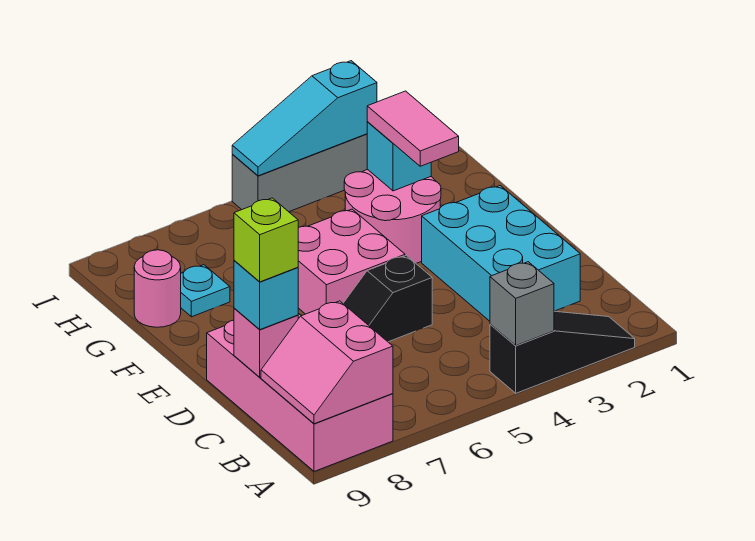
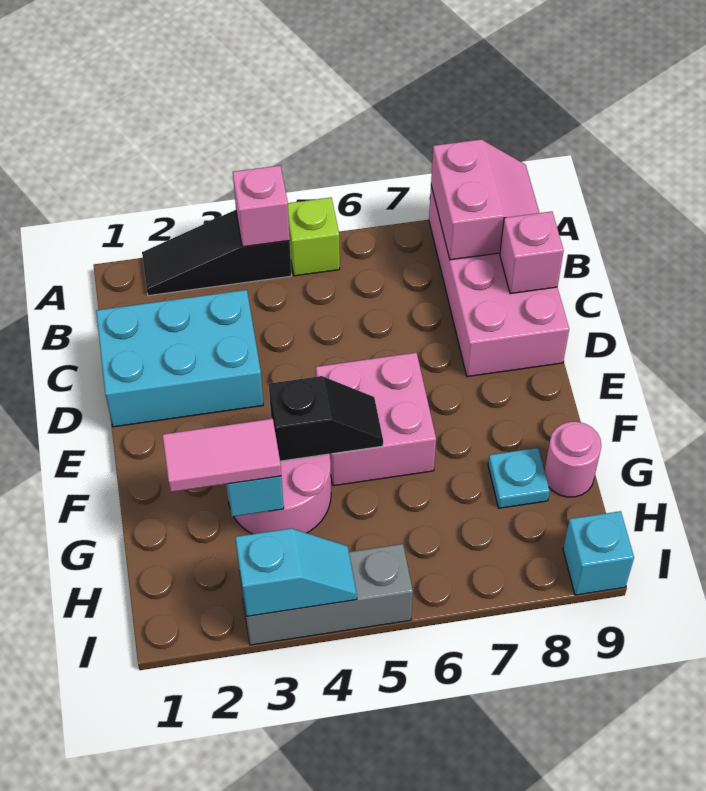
grey 1x1 brick [490,262,554,346] -> pink 1x1 brick [233,166,290,247]
cyan 2x3 brick [422,186,580,321] -> cyan 2x3 brick turned to [96,290,263,427]
cyan 1x1 brick [234,260,298,330] -> cyan 1x1 brick moved to [563,511,634,595]
lime 1x1 brick [234,198,298,282] -> lime 1x1 brick moved to [288,198,340,276]
black 1x2 slope [343,256,432,342] -> black 1x2 slope moved to [269,376,383,461]
pink 1x2 tile [367,91,459,166] -> pink 1x2 tile turned to [163,419,281,492]
cyan 1x3 slope [232,61,377,176] -> cyan 1x2 slope [235,528,357,616]

